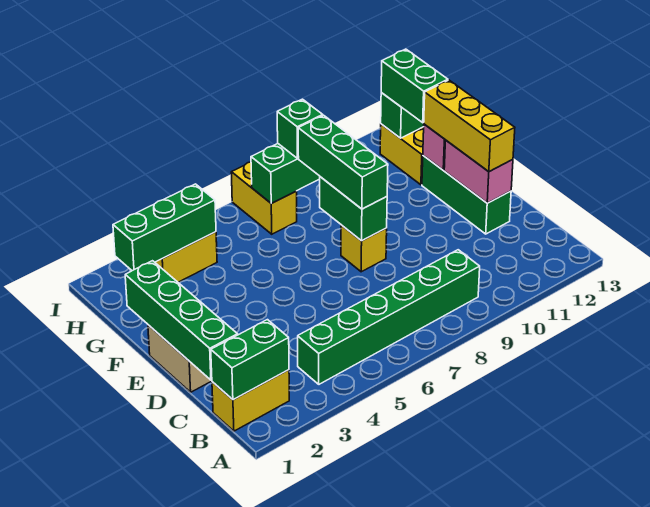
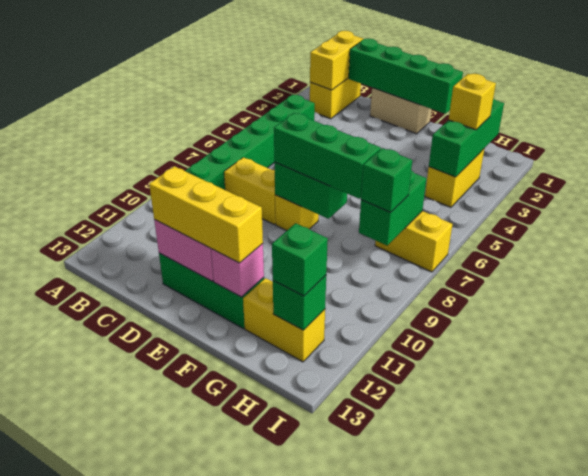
green 1x2 brick [211,320,289,400] -> yellow 1x2 brick [310,31,363,90]
none -> yellow 1x2 brick [224,157,276,224]
green 1x2 brick [381,49,448,123] -> green 1x1 brick [272,223,328,296]
none -> yellow 1x1 brick [449,74,496,130]

